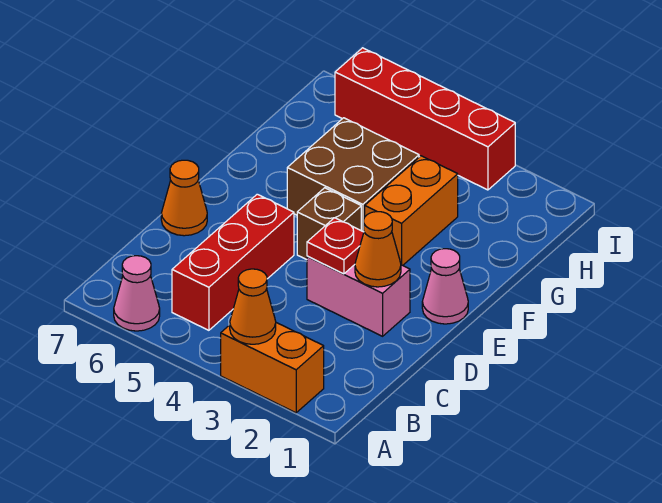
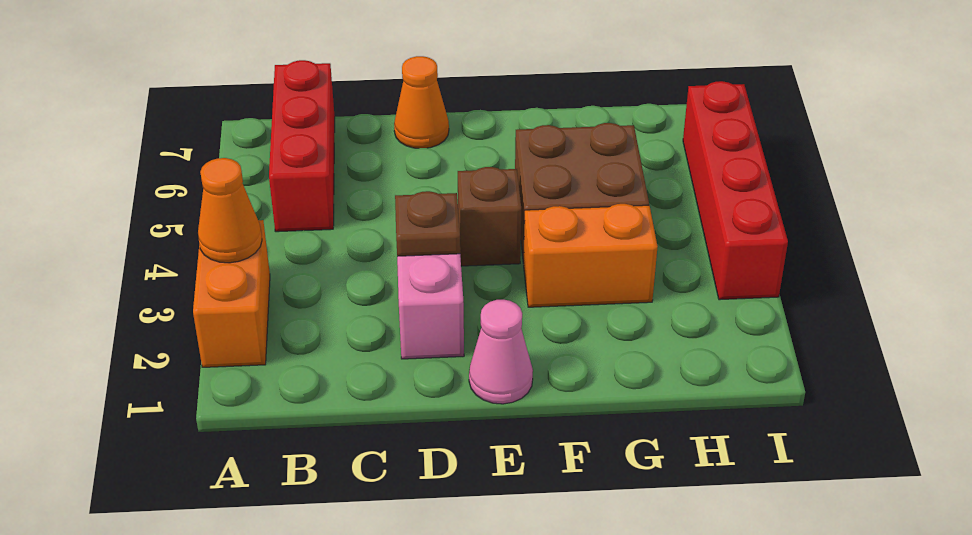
pink 1x1 cone [114,256,160,331] -> none
red 1x3 brick [172,194,294,330] -> red 1x3 brick turned to [269,60,335,232]
orange 1x1 cone [355,212,401,287] -> none
red 1x1 plate [307,218,364,274] -> brown 1x1 plate [395,191,460,256]

